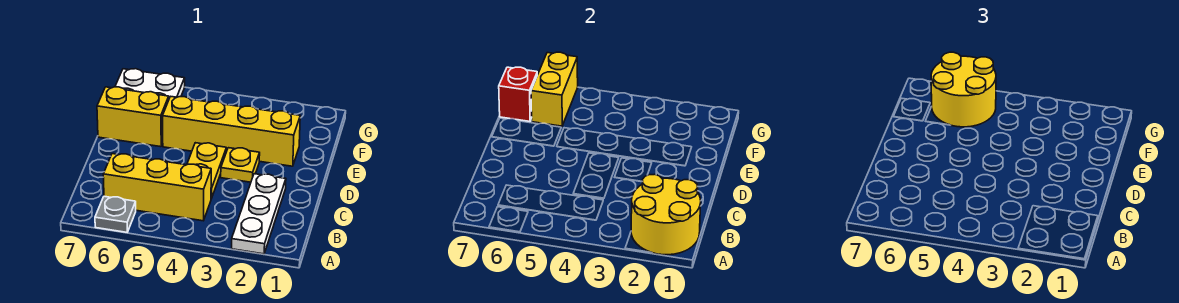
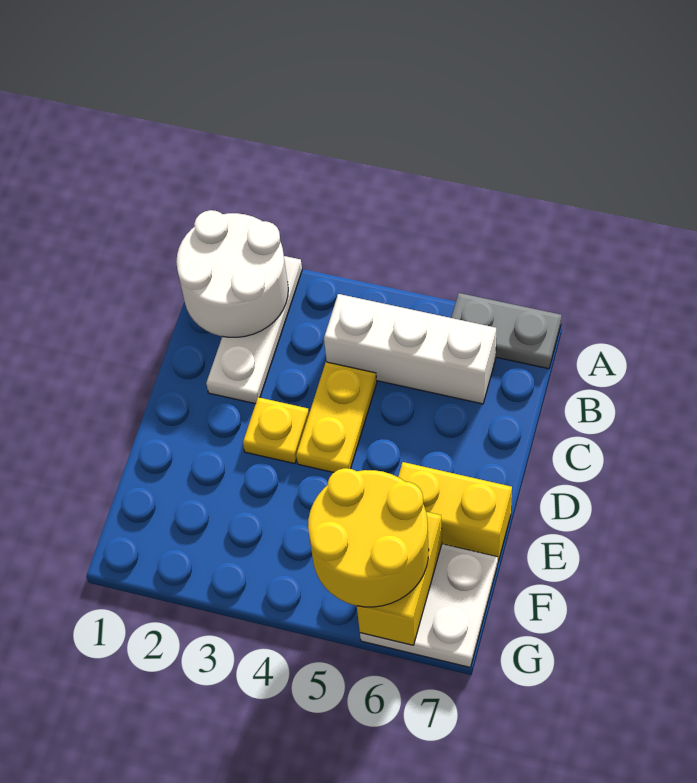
yellow 2x2 round brick [631,174,701,255] -> white 2x2 round brick [176,210,288,337]
grey 1x1 plate [95,196,136,232] -> grey 1x2 plate [451,293,562,369]
yellow 1x3 brick [103,154,211,221] -> white 1x3 brick [324,294,496,404]
yellow 1x4 brick [163,96,300,166] -> none
red 1x1 brick [499,67,537,121] -> none

